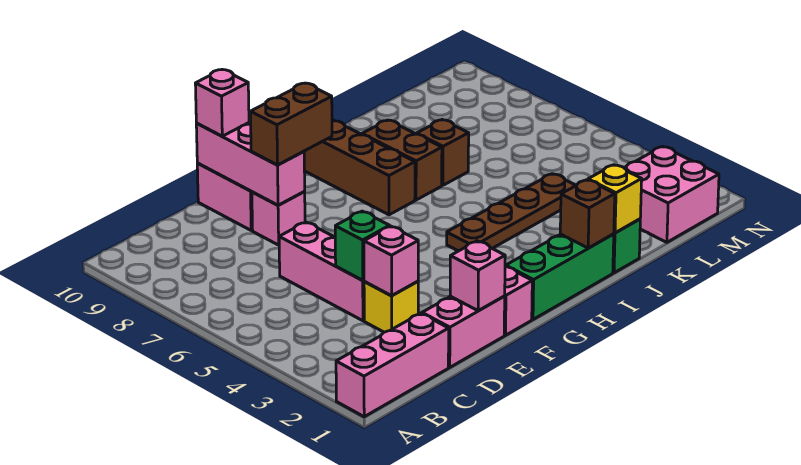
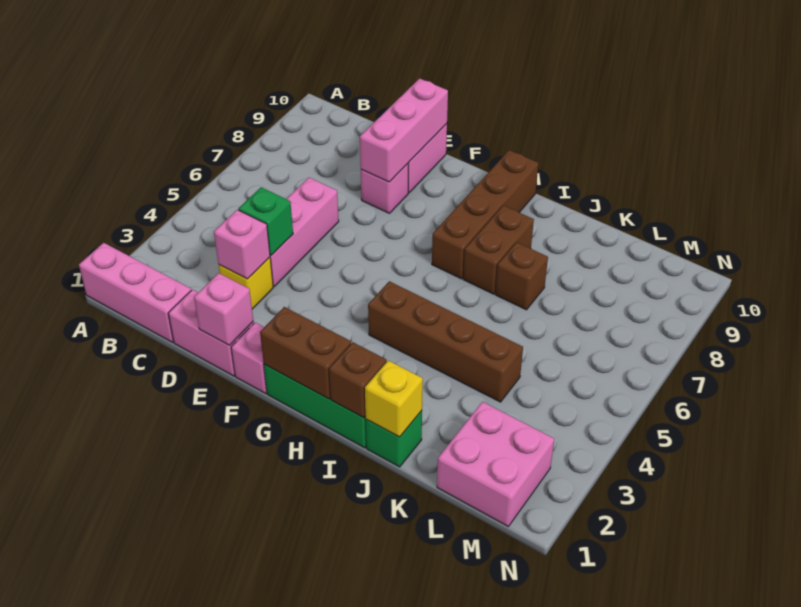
brown 1x2 brick [250,83,332,165] -> brown 1x2 brick moved to [260,307,351,399]
pink 1x1 brick [195,70,249,136] -> none
brown 1x4 plate [447,174,576,251] -> brown 1x4 brick [368,281,523,402]

